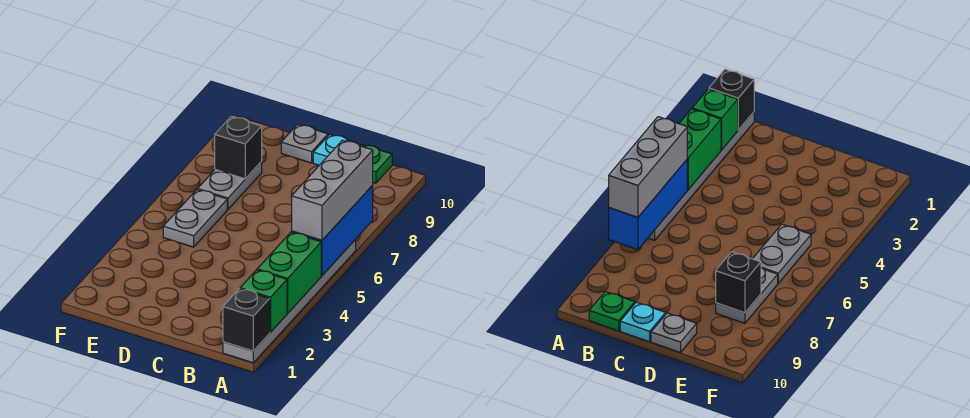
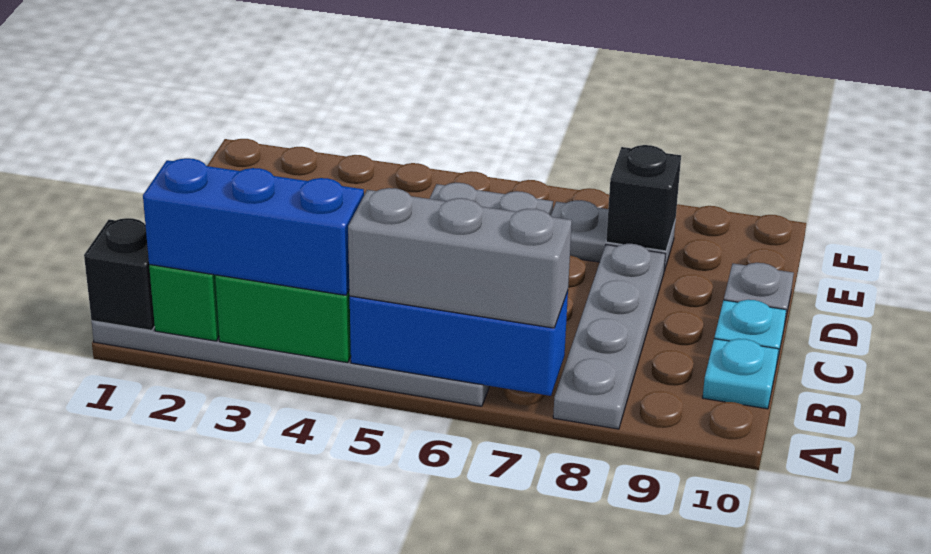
none -> blue 1x3 brick [143,158,364,295]
none -> grey 1x4 plate [553,244,665,429]
green 1x1 plate [361,145,392,183] -> cyan 1x1 plate [703,339,778,409]

